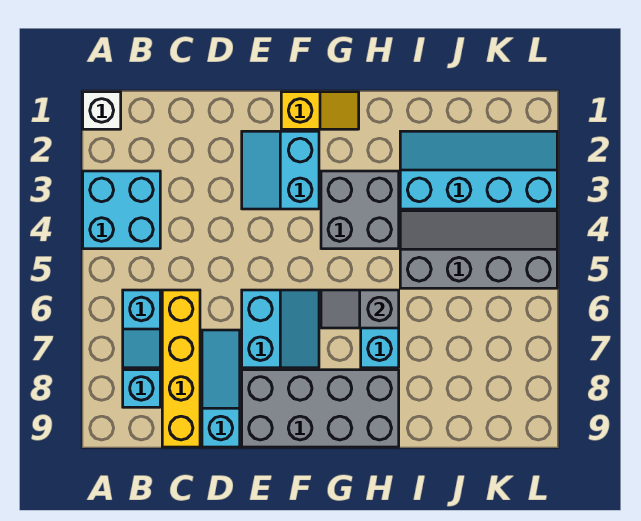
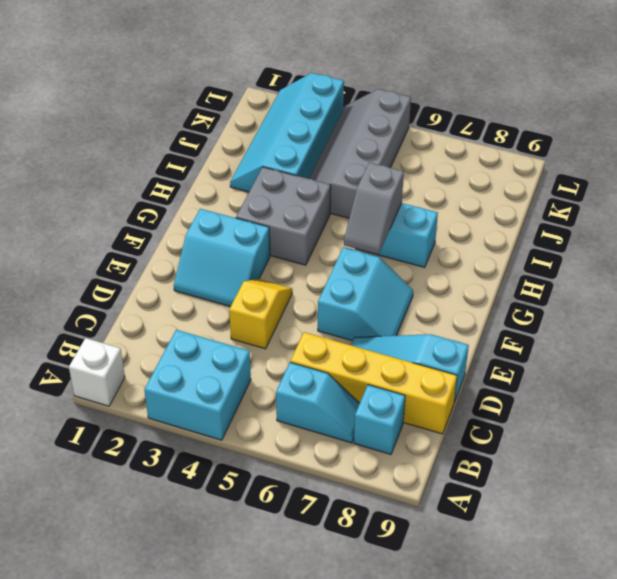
cyan 2x2 slope [242,290,319,368] -> cyan 2x2 slope turned to [318,247,413,341]
grey 2x4 brick [242,370,399,447] -> none
yellow 1x2 slope [281,92,359,129] -> yellow 1x2 slope moved to [229,279,292,349]

